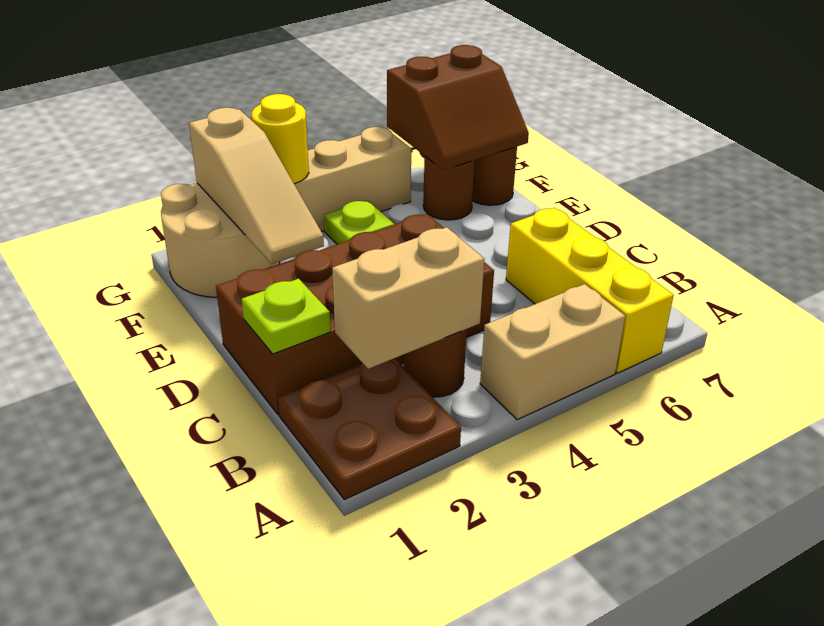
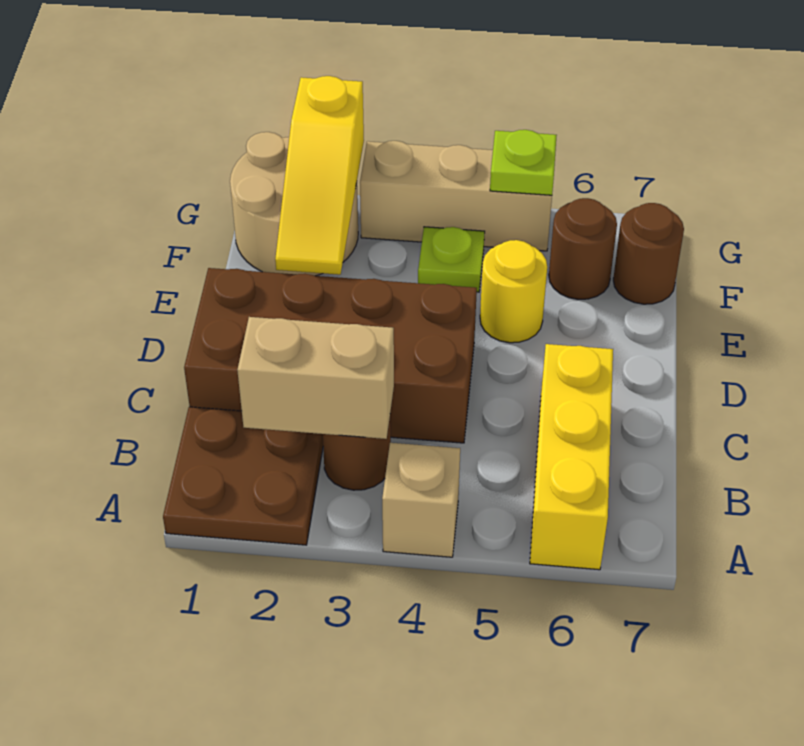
tan 1x2 brick [480,284,625,420] -> tan 1x1 brick [382,443,460,557]
lime 1x1 plate [242,279,330,354] -> lime 1x1 plate moved to [490,130,557,195]
tan 1x3 slope [189,108,324,264] -> yellow 1x3 slope [275,76,364,275]
brown 2x2 slope [387,45,529,170] -> none
yellow 1x1 round brick [251,94,309,184] -> yellow 1x1 round brick moved to [480,240,547,343]

